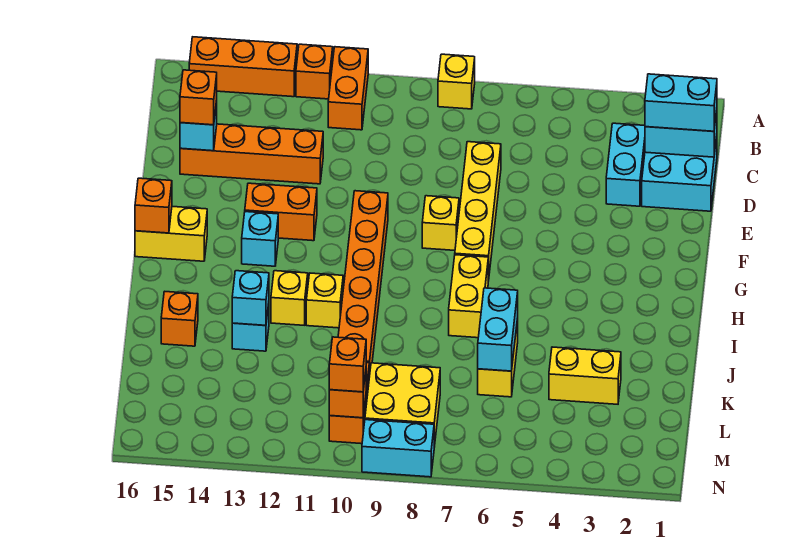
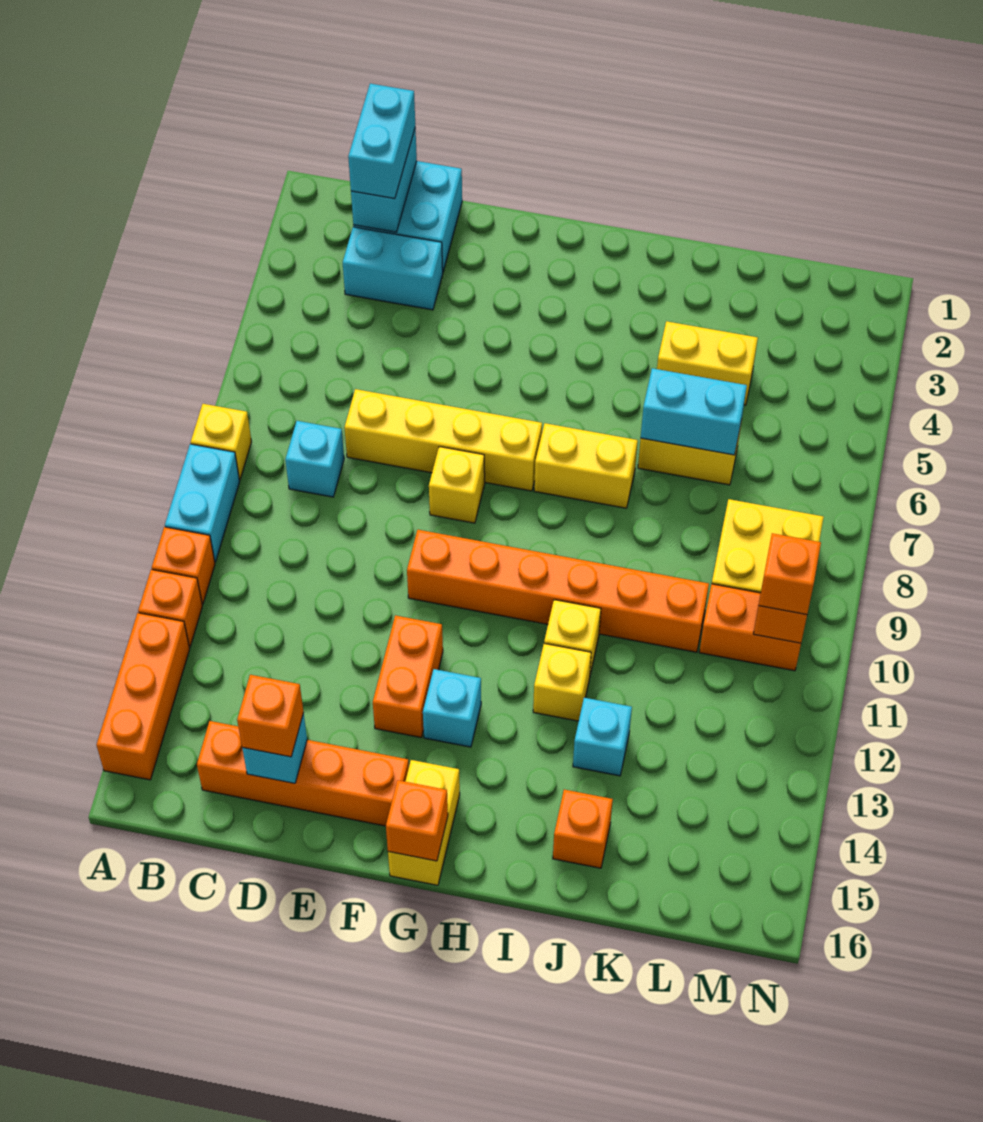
orange 1x2 brick [328,47,368,130] -> orange 1x1 brick [152,527,215,604]
orange 1x4 brick [180,124,323,184] -> orange 1x4 brick turned to [197,721,409,826]
cyan 1x1 brick [232,271,269,325] -> cyan 1x1 brick moved to [285,421,344,497]
yellow 1x2 brick [549,347,621,404] -> yellow 1x2 brick turned to [657,321,758,405]
cyan 1x2 brick [362,420,434,477] -> cyan 1x2 brick moved to [165,444,240,562]

